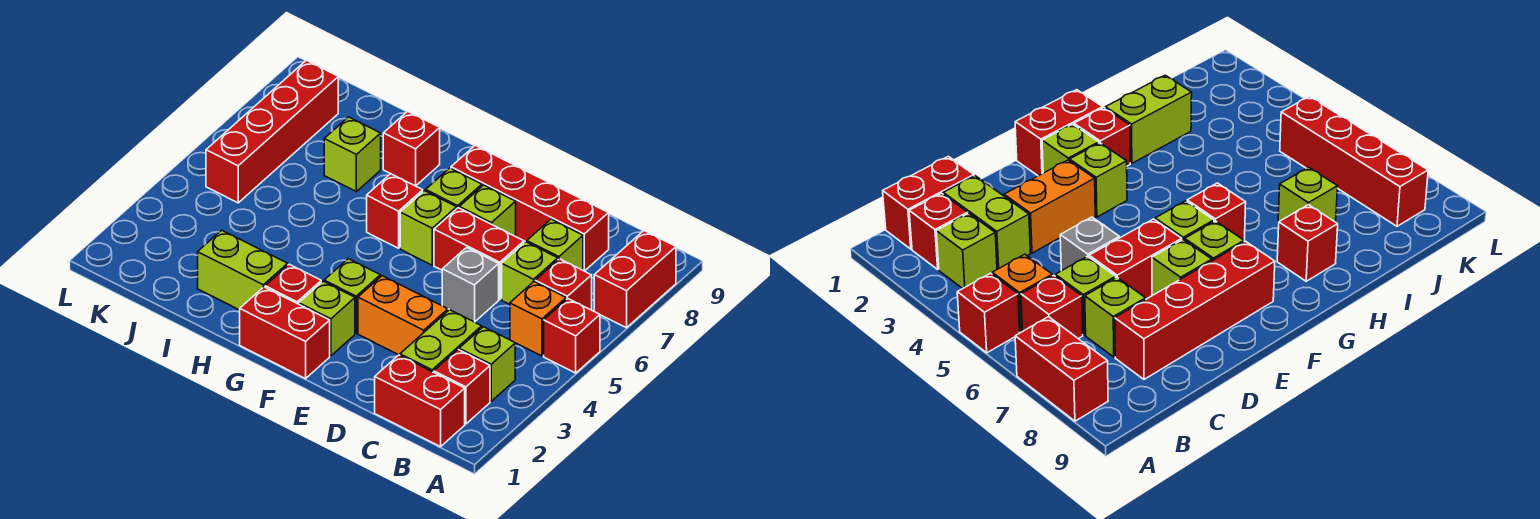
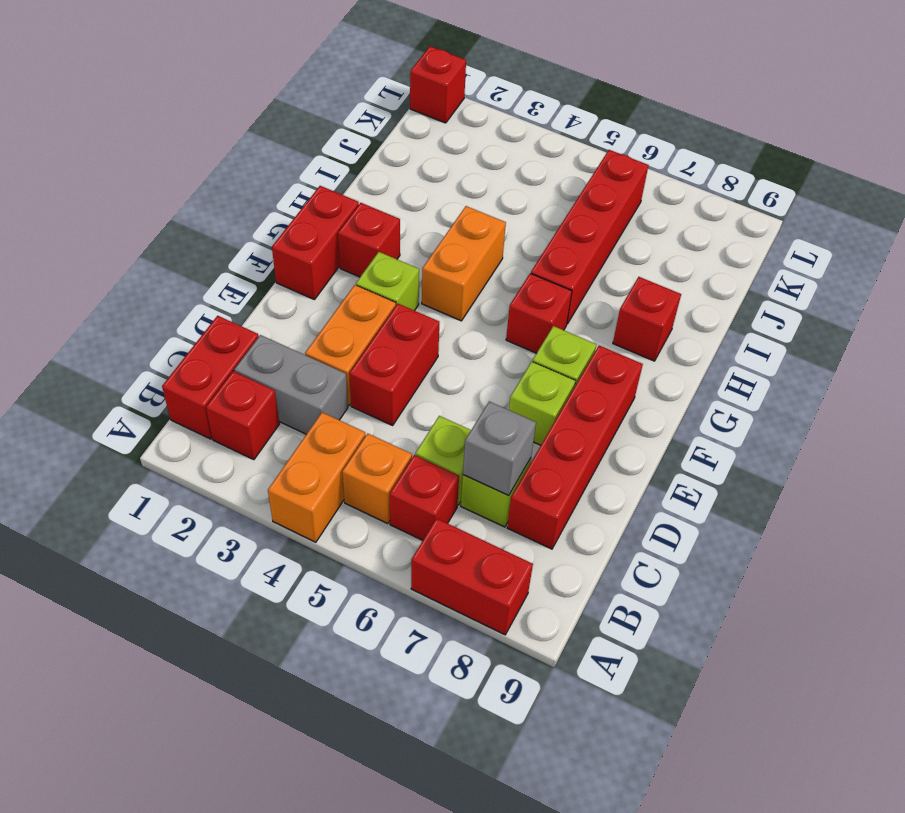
none -> orange 1x2 brick [268,412,366,542]
red 1x1 brick [544,299,600,373] -> red 1x1 brick moved to [410,46,466,123]
lime 1x1 brick [459,327,515,401] -> none
lime 1x2 brick [400,310,482,372] -> grey 1x2 brick [234,335,348,434]
grey 1x1 brick [442,247,499,322] -> grey 1x1 brick moved to [463,401,536,495]
red 1x2 brick [434,208,524,299] -> red 1x2 brick moved to [349,304,439,425]
lime 1x1 brick [299,281,355,356] -> none
lime 1x1 brick [400,191,457,265] -> none
none -> orange 1x2 brick [422,206,506,321]
lime 1x2 brick [198,230,288,310] -> none
lime 1x1 brick [324,117,381,192] -> none
red 1x4 brick [206,60,338,203] -> red 1x4 brick turned to [531,150,648,324]

